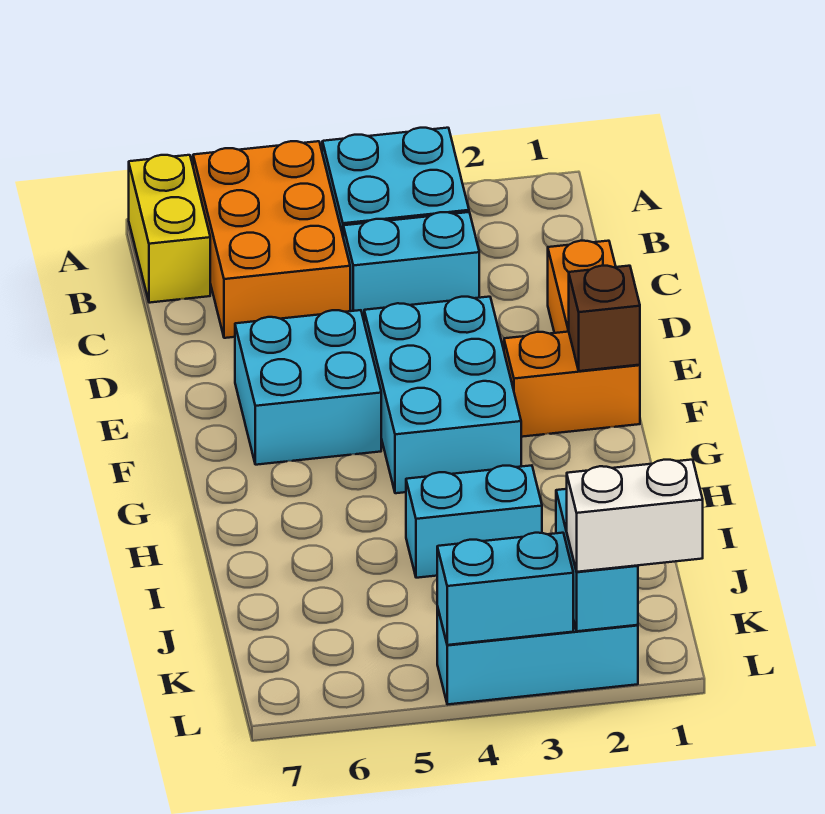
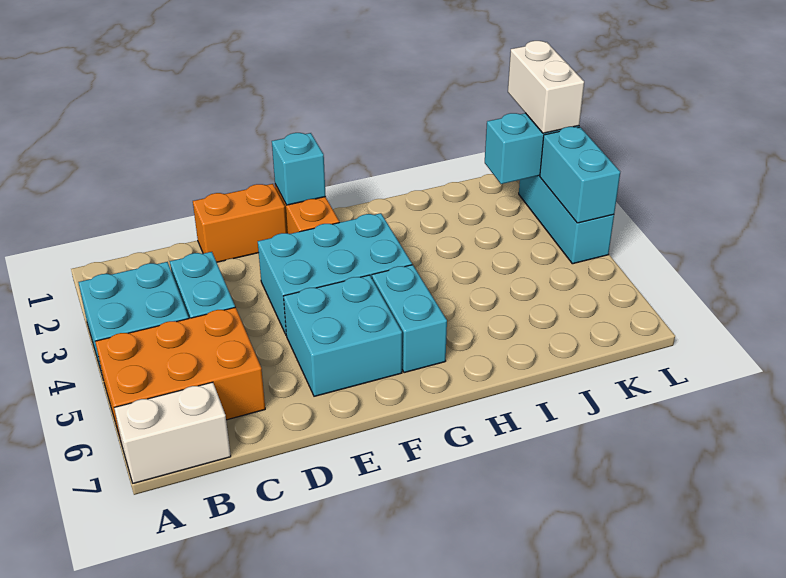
yellow 1x2 brick [129,155,210,303] -> white 1x2 brick [114,382,231,483]
brown 1x1 brick [569,266,640,371] -> cyan 1x1 brick [272,133,326,205]
cyan 1x2 brick [406,465,542,578] -> cyan 1x2 brick moved to [372,265,447,373]

